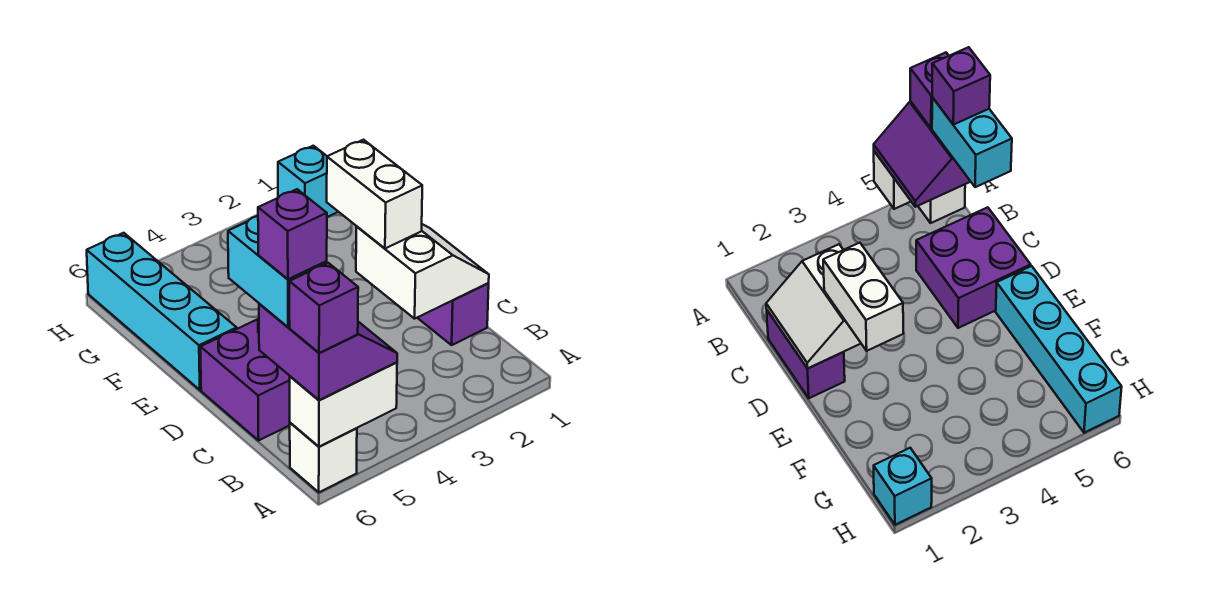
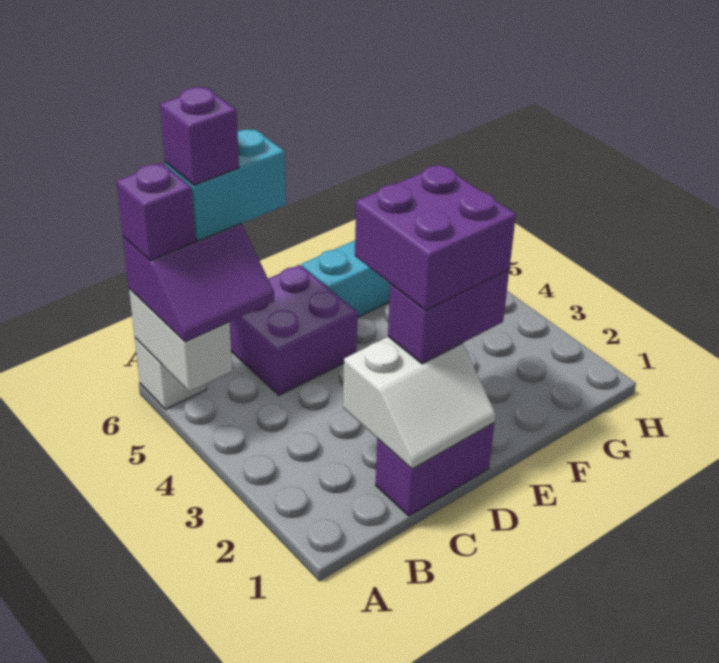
white 1x2 brick [327,140,422,249] -> purple 1x2 brick [388,270,509,364]
none -> purple 2x2 brick [355,165,516,310]
cyan 1x1 brick [278,146,338,217] -> none

